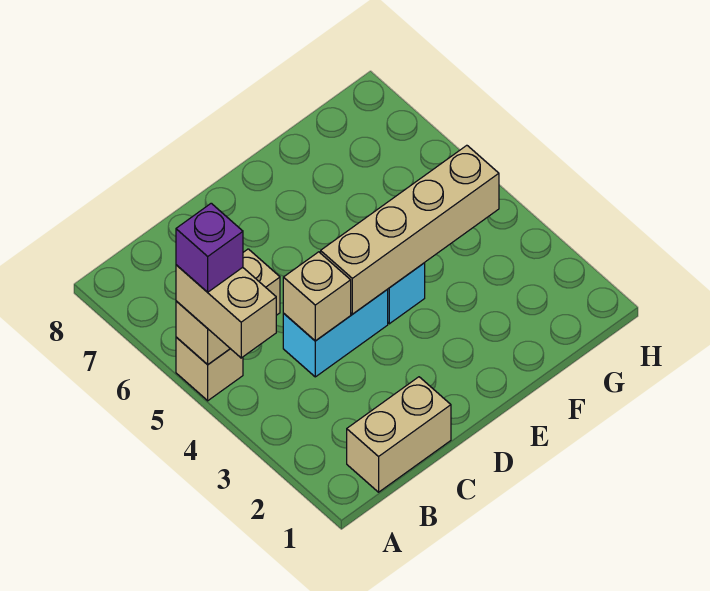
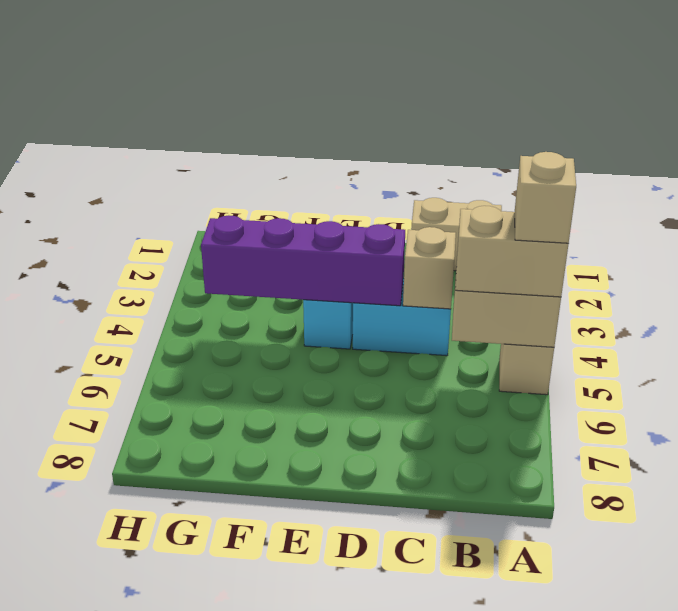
tan 1x2 brick [176,265,276,358] -> tan 1x2 brick turned to [455,206,569,297]
purple 1x1 brick [176,203,243,292] -> tan 1x1 brick [515,152,576,243]
tan 1x4 brick [321,145,499,314] -> purple 1x4 brick [201,215,405,306]

